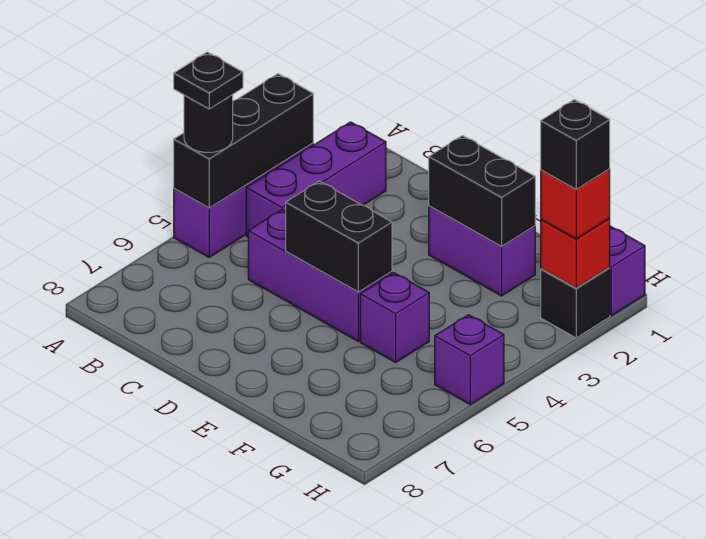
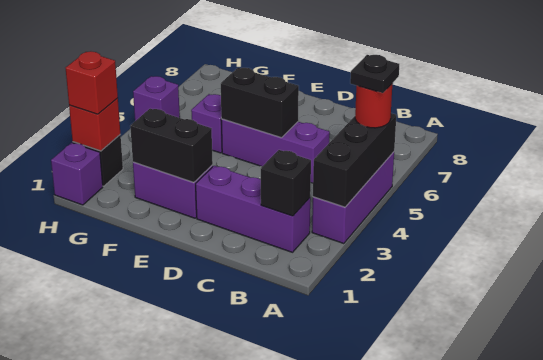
black 1x1 round brick [184,95,233,153] -> red 1x1 round brick [355,83,393,128]
purple 1x3 brick [246,122,386,237] -> purple 1x3 brick turned to [196,166,310,252]
black 1x1 brick [541,100,610,189] -> black 1x1 brick moved to [261,150,311,216]

